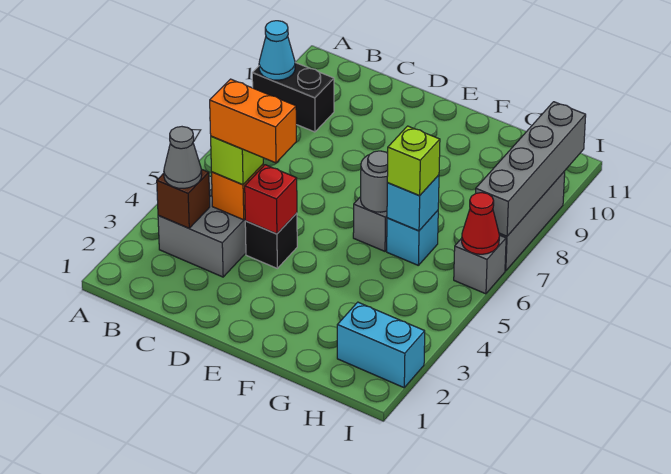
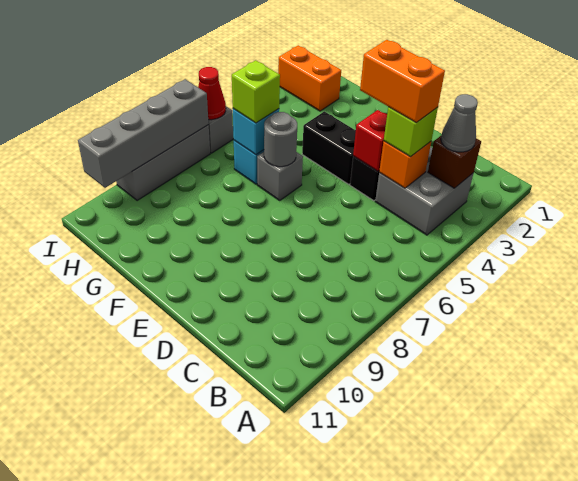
black 1x2 brick [252,63,334,132] -> black 1x2 brick moved to [302,111,356,184]
cyan 1x1 cone [259,21,295,80] -> none
cyan 1x2 brick [337,302,425,388] -> orange 1x2 brick [278,45,341,111]

